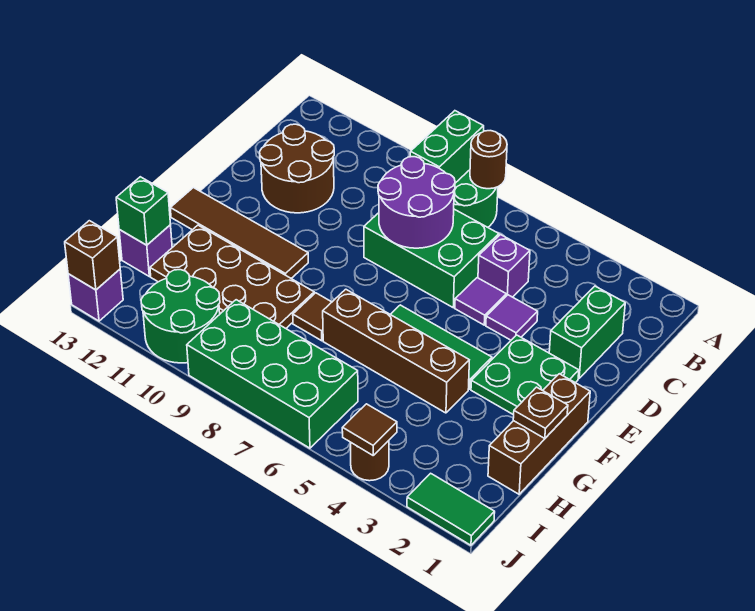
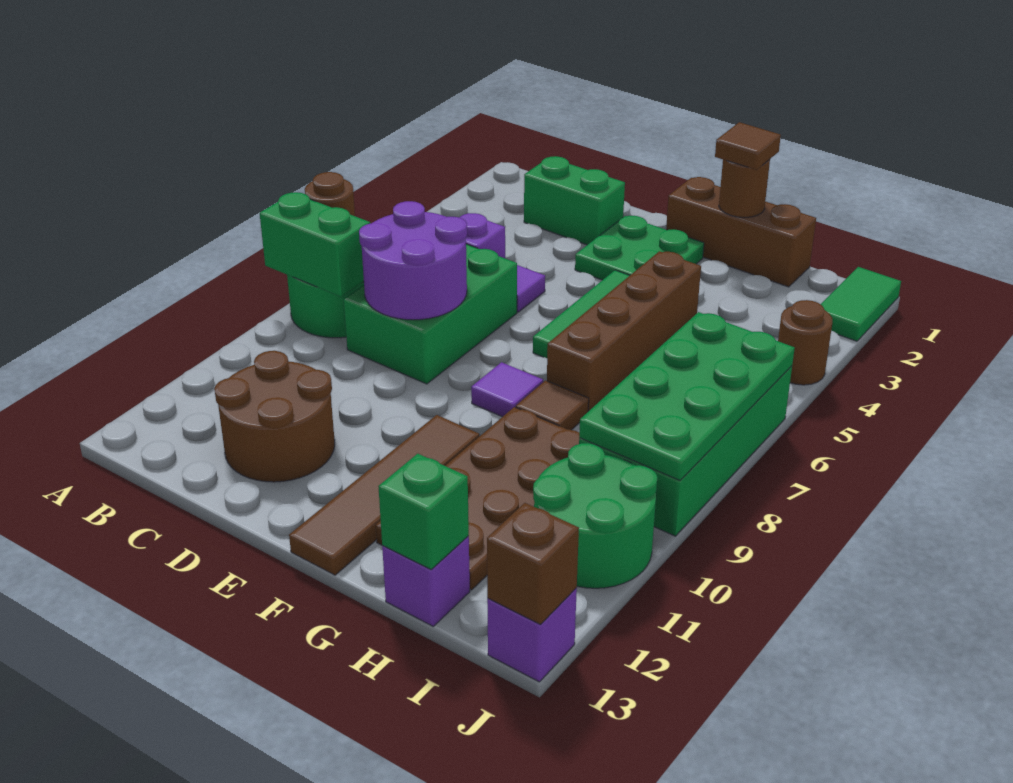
purple 1x1 tile [486,295,538,340] -> purple 1x1 tile moved to [471,362,543,417]
brown 1x1 plate [513,387,568,439] -> brown 1x1 round brick [719,159,770,218]
none -> green 2x4 plate [579,312,795,480]
brown 1x1 tile [342,404,397,455] -> brown 1x1 tile moved to [715,122,781,170]

